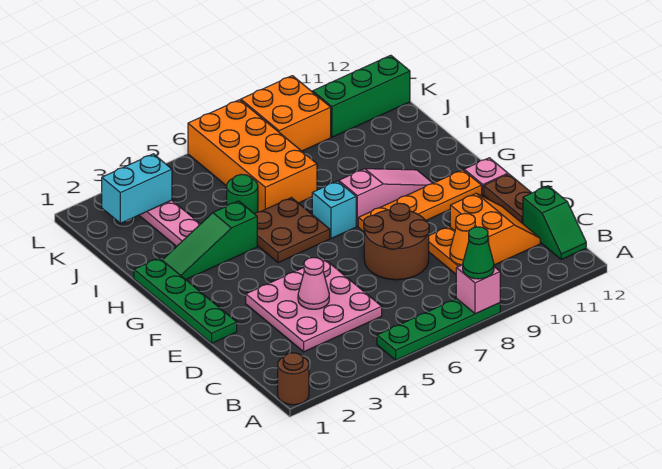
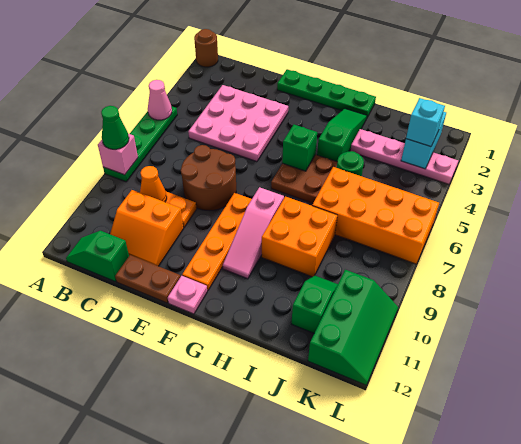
pink 1x1 cone [298,258,329,309] -> pink 1x1 cone moved to [148,80,172,120]
none -> green 1x1 brick [282,125,317,171]
cyan 1x1 brick [312,181,356,239] -> cyan 1x1 brick moved to [406,98,445,147]
none -> green 1x2 slope [292,276,338,333]
orange 2x2 brick [241,76,331,151] -> orange 2x2 brick moved to [262,197,337,277]

